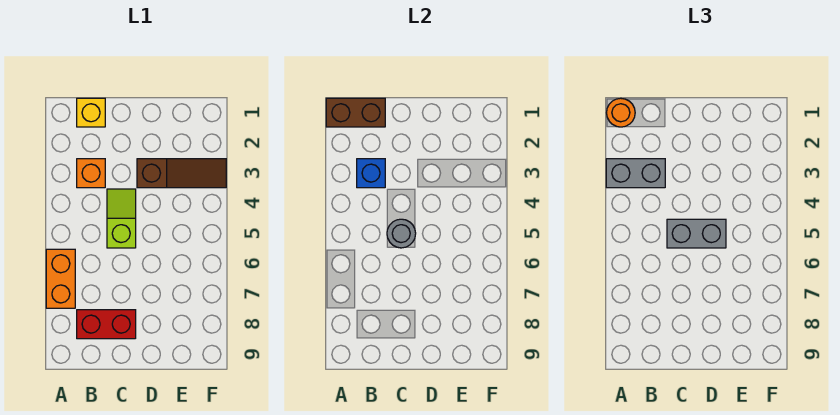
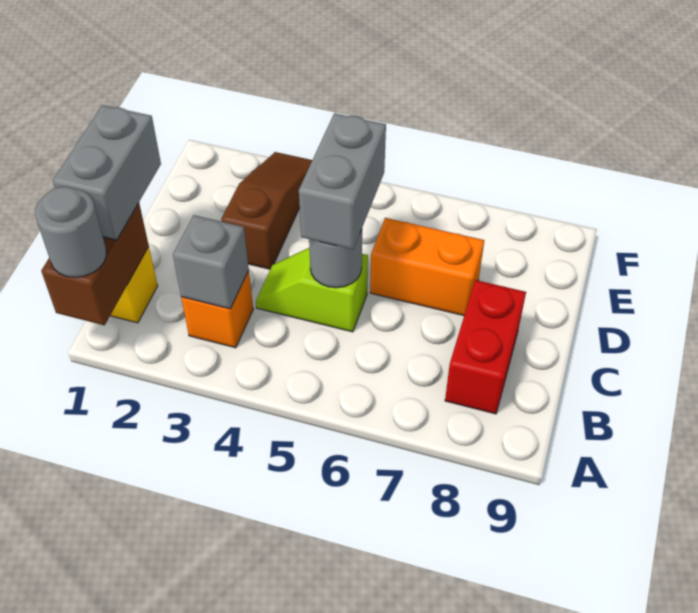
orange 1x1 round brick [607,98,635,127] -> grey 1x1 round brick [35,187,106,277]
grey 1x2 brick [606,159,665,188] -> grey 1x2 brick moved to [53,105,161,240]
orange 1x2 brick [46,249,75,308] -> orange 1x2 brick moved to [370,218,484,316]
blue 1x1 brick [357,159,385,188] -> grey 1x1 brick [173,215,249,309]

